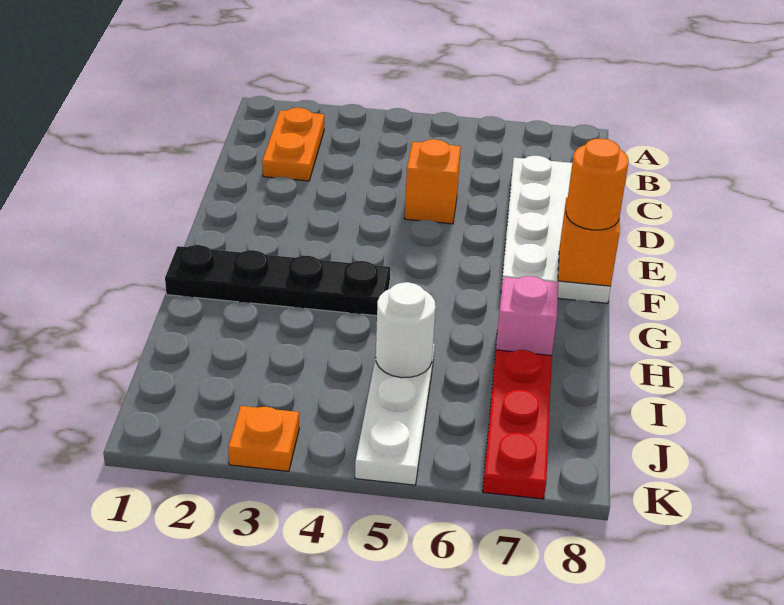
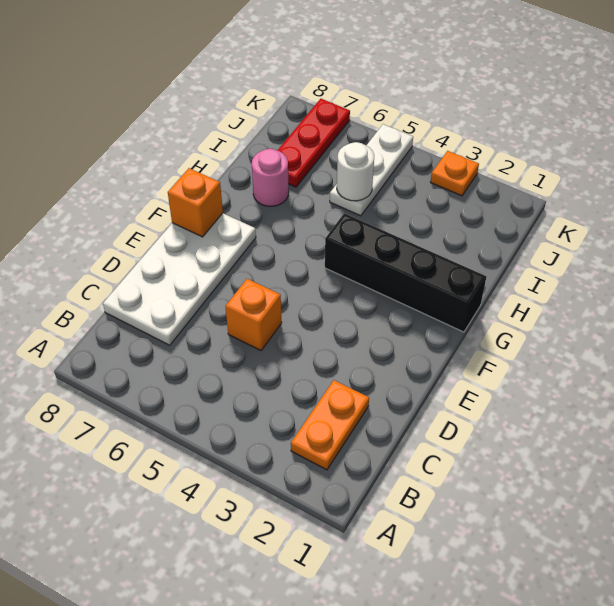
orange 1x1 round brick [566,139,629,230] -> none
black 1x4 plate [165,245,390,316] -> black 1x4 brick [325,213,486,332]
pink 1x1 brick [495,276,558,355] -> pink 1x1 round brick [252,149,289,206]

